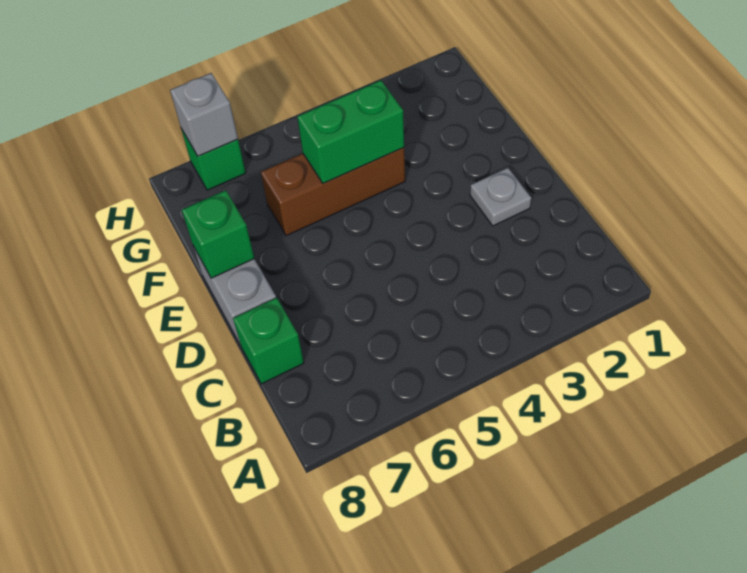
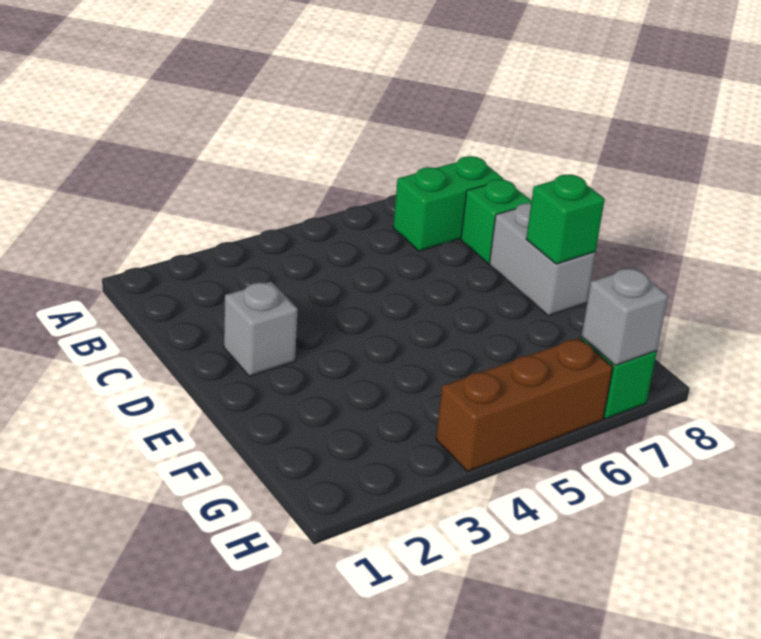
grey 1x1 plate [470,168,531,226] -> grey 1x1 brick [224,282,298,376]
brown 1x3 brick [261,148,405,236] -> brown 1x3 brick moved to [436,338,613,472]
green 1x2 brick [297,80,404,184] -> green 1x2 brick moved to [393,156,503,251]

